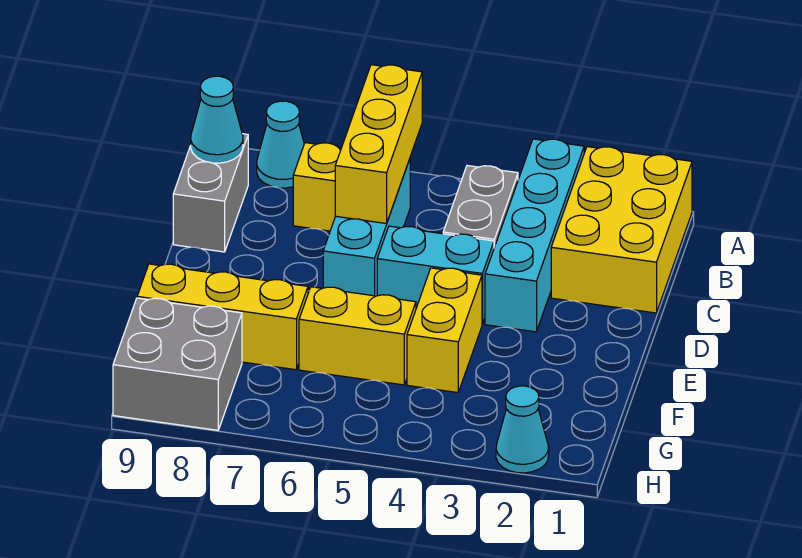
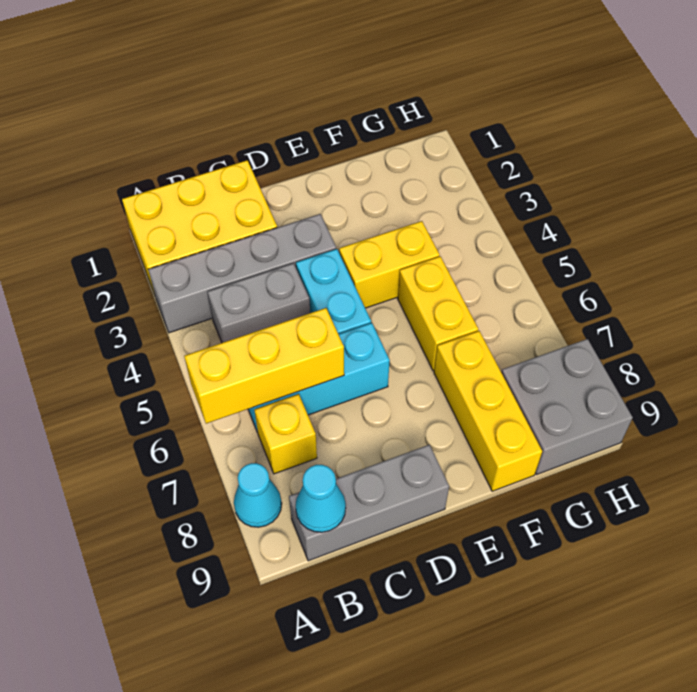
cyan 1x4 brick [485,139,584,332] -> grey 1x4 brick [148,214,336,333]
grey 1x2 brick [173,134,248,252] -> grey 1x3 brick [289,445,449,561]
cyan 1x1 cone [496,386,549,473] -> none

